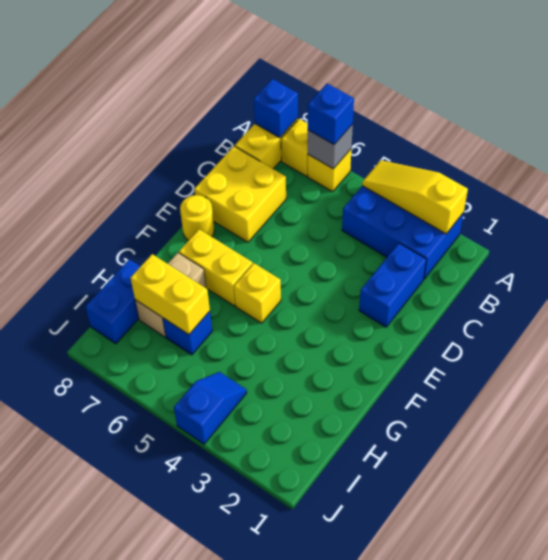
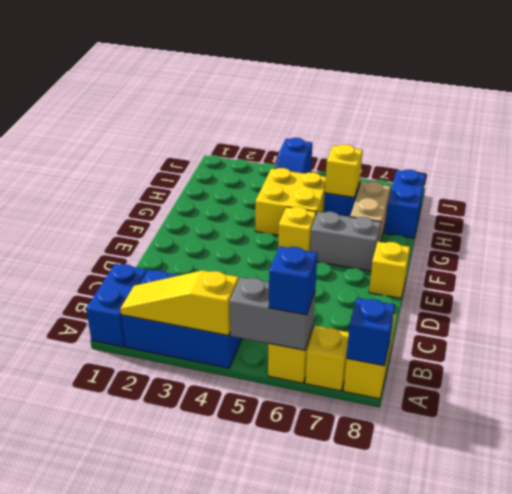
yellow 1x3 slope [362,160,468,234] -> yellow 1x3 slope turned to [120,270,239,336]
grey 1x1 brick [308,124,353,169] -> grey 1x2 brick [230,277,315,350]
blue 1x2 brick [359,243,426,327] -> blue 1x2 brick moved to [86,264,147,347]
yellow 2x2 brick [194,146,286,242] -> yellow 2x2 brick moved to [255,168,326,235]
yellow 1x1 round brick [180,195,214,241] -> yellow 1x1 brick [369,242,410,298]
yellow 1x2 brick [179,229,253,306] -> grey 1x2 brick [310,212,381,271]
yellow 1x2 brick [130,254,210,334] -> yellow 1x1 brick [325,145,363,198]

